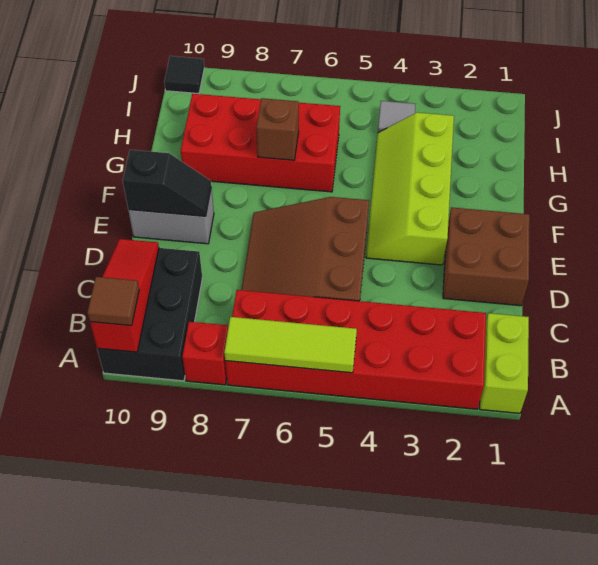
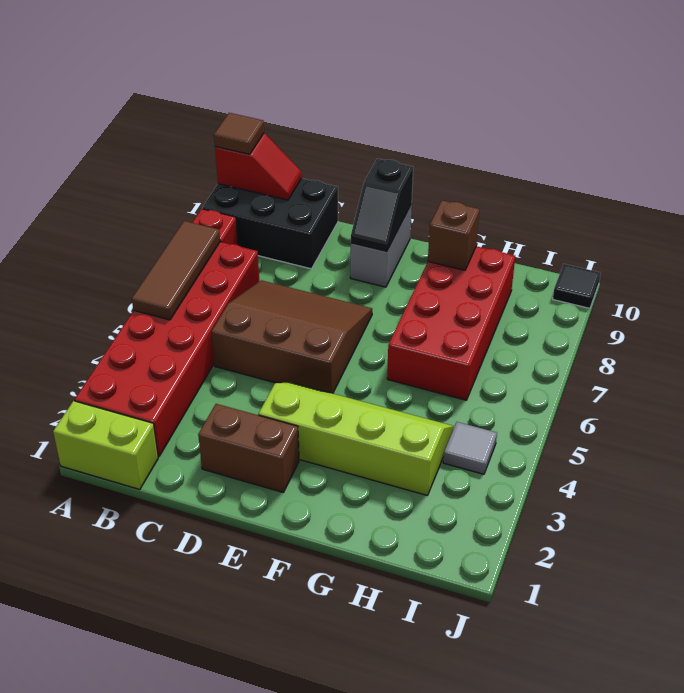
lime 1x3 tile [224,317,357,373] -> brown 1x3 tile [132,221,220,320]
red 1x3 slope [90,239,159,352] -> red 1x2 slope [215,133,302,200]
brown 2x2 brick [443,207,530,306] -> brown 1x2 brick [198,404,299,492]
brown 1x1 brick [257,98,299,160] -> brown 1x1 brick moved to [428,200,479,270]

